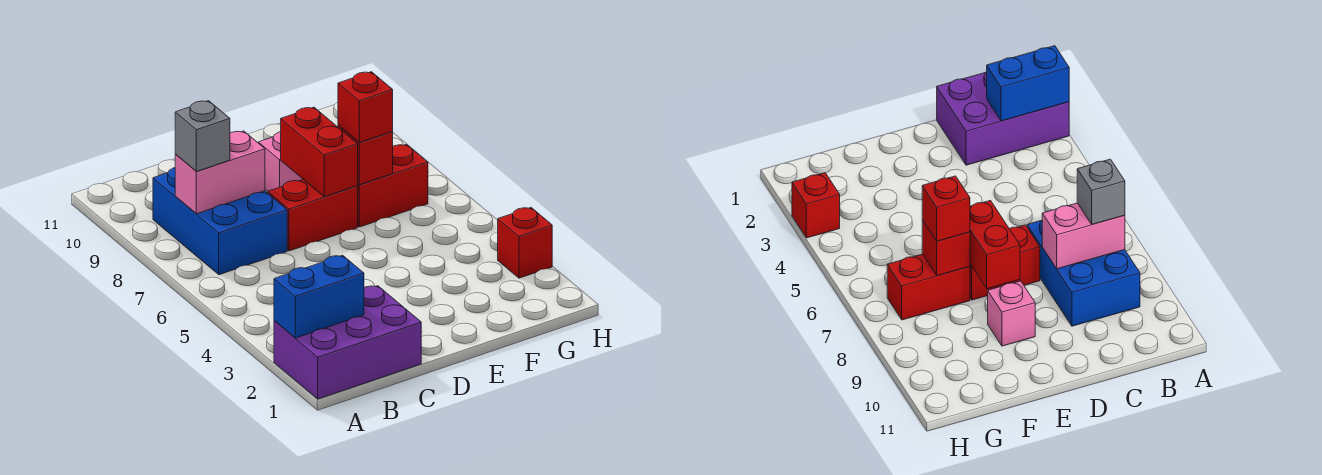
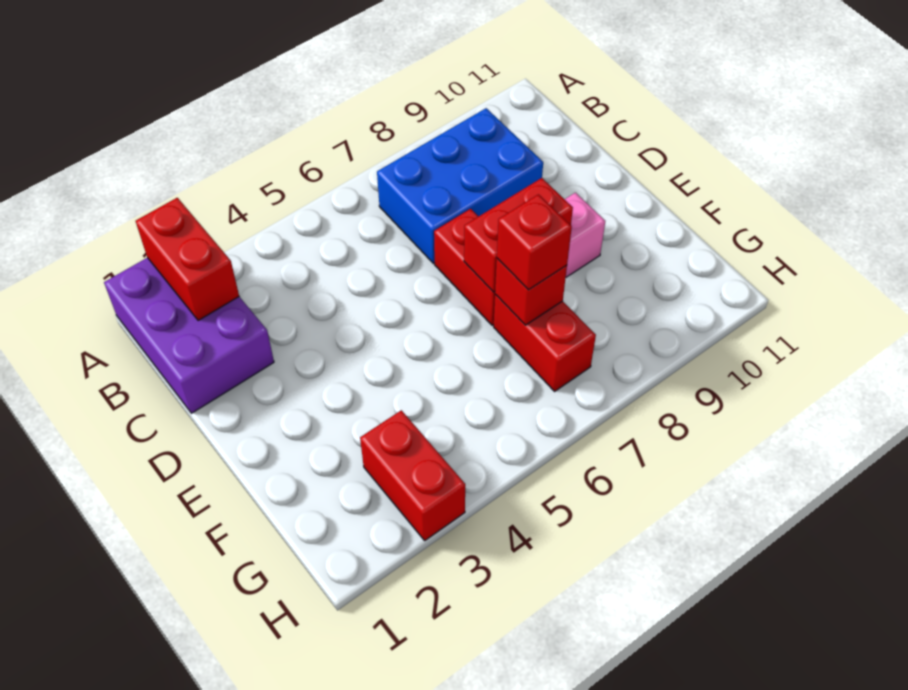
blue 1x2 brick [274,255,364,338] -> red 1x2 brick [136,198,239,321]
pink 1x2 brick [175,131,265,214] -> none
grey 1x1 brick [175,101,230,172] -> none
red 1x1 brick [498,208,552,278] -> red 1x2 brick [360,410,465,540]

